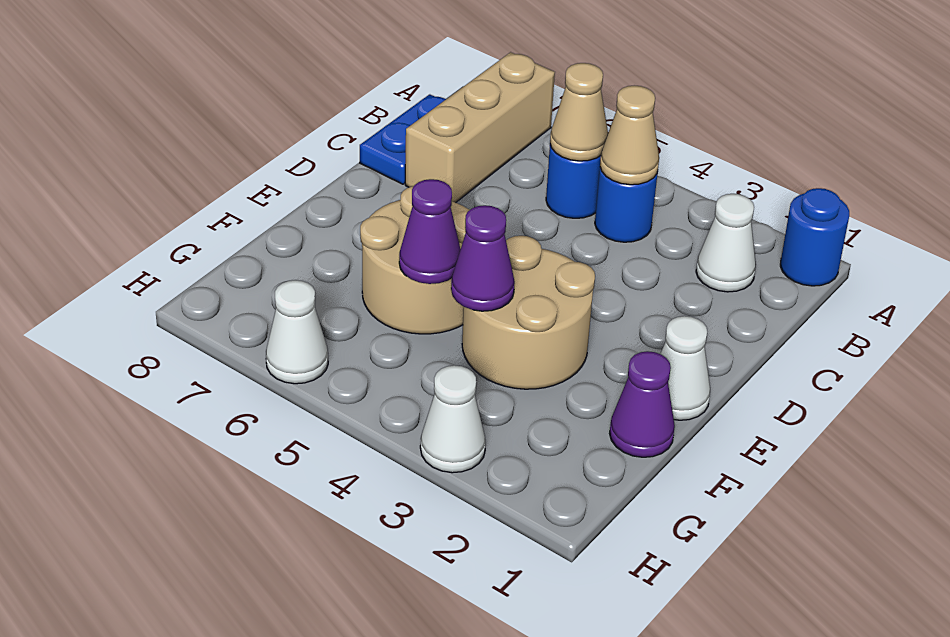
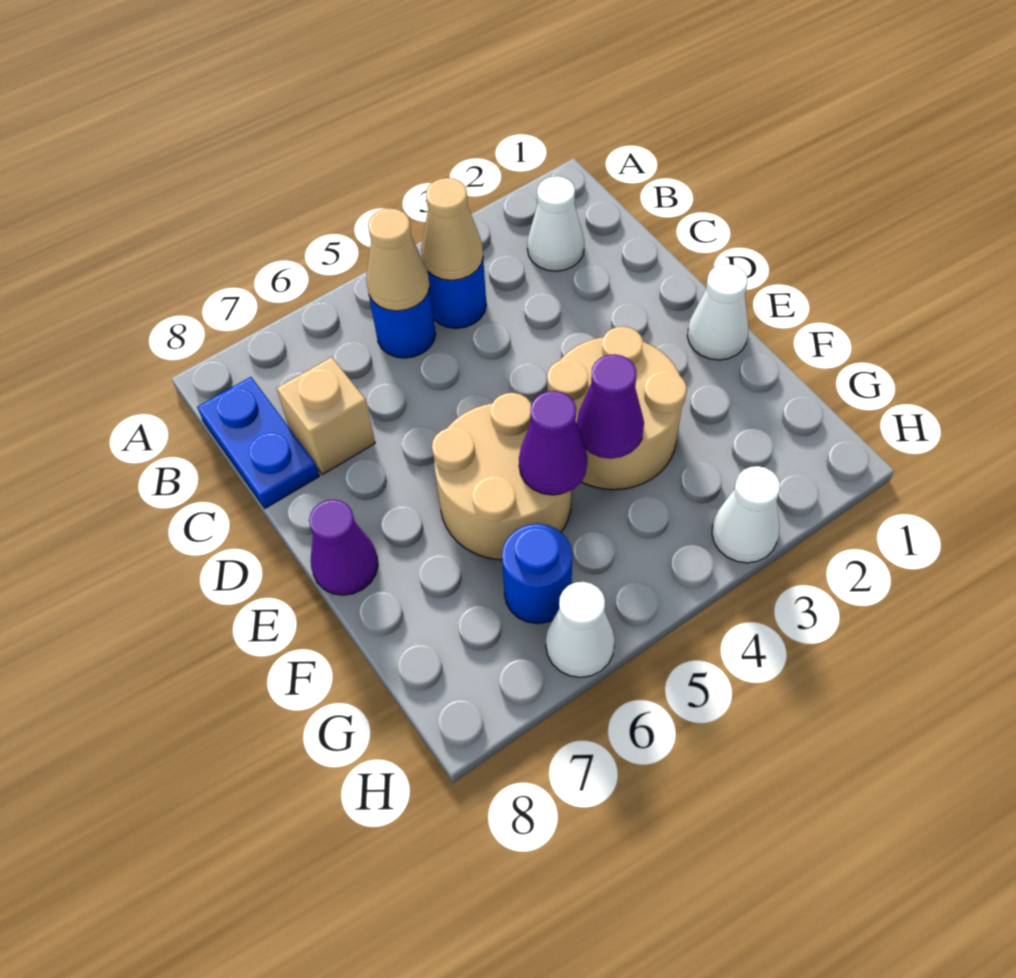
blue 1x1 round brick [780,188,849,286] -> blue 1x1 round brick moved to [502,524,573,624]
tan 1x3 brick [405,52,555,203] -> tan 1x1 brick [277,357,375,475]
purple 1x1 cone [610,351,675,457] -> purple 1x1 cone moved to [309,500,378,595]

